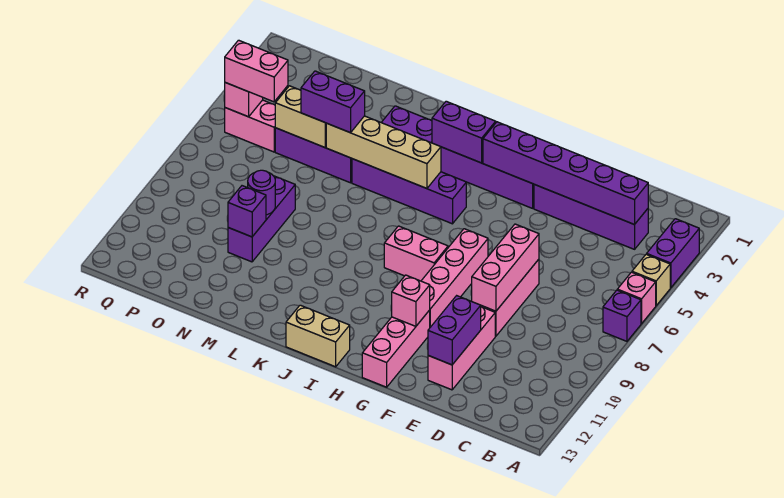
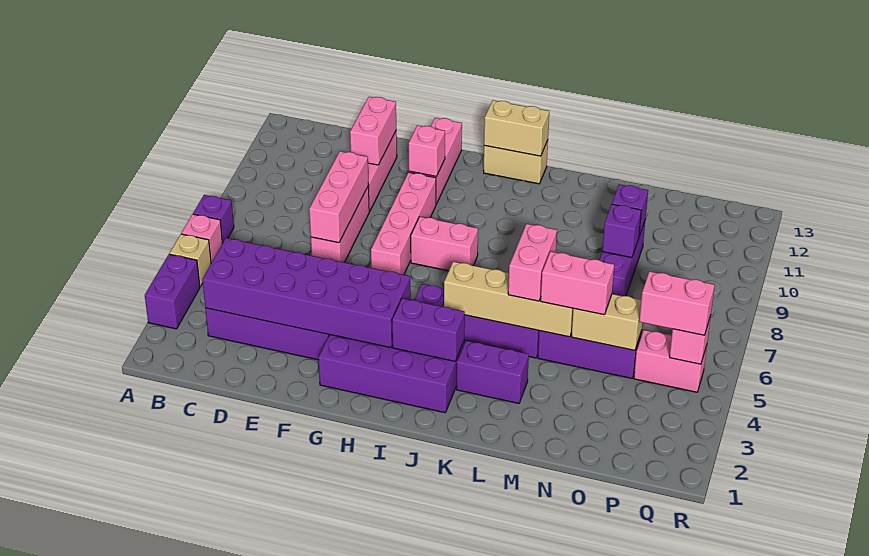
purple 1x6 brick [483,122,648,225] -> purple 2x6 brick [202,238,411,348]
purple 1x2 brick [428,296,481,365] -> pink 1x2 brick [350,97,396,165]
none -> tan 1x2 brick [484,100,549,156]
none -> pink 1x2 brick [508,224,557,301]
purple 1x2 brick [301,71,365,133] -> pink 1x2 brick [541,252,614,315]
purple 1x1 round brick [248,170,275,215] -> purple 1x1 brick [602,204,641,258]

